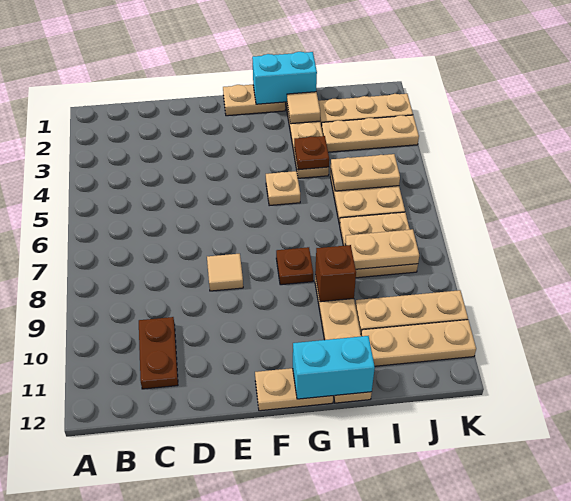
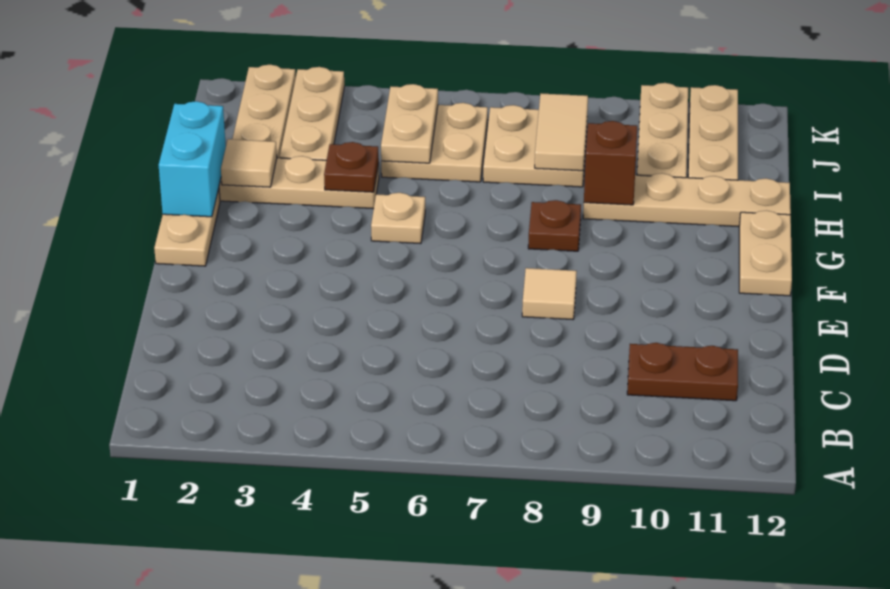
cyan 1x2 brick [293,336,375,399] -> none
tan 1x2 plate [345,229,419,269] -> tan 1x2 tile [535,94,588,171]

